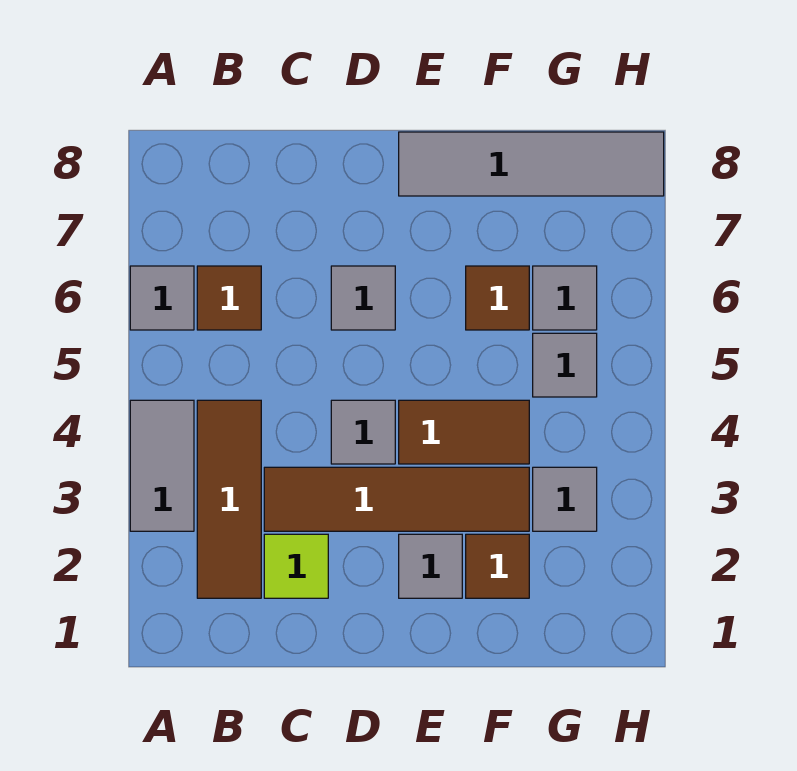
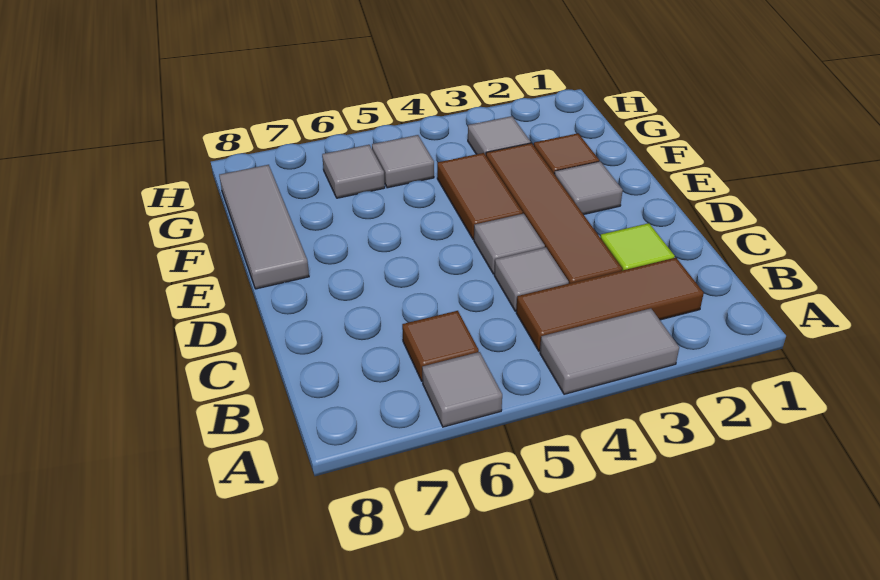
grey 1x1 tile [331,266,395,330] -> grey 1x1 tile moved to [494,247,569,311]
grey 1x4 tile [399,132,664,196] -> grey 1x3 tile [219,165,309,289]
brown 1x1 tile [466,266,529,330] -> none

